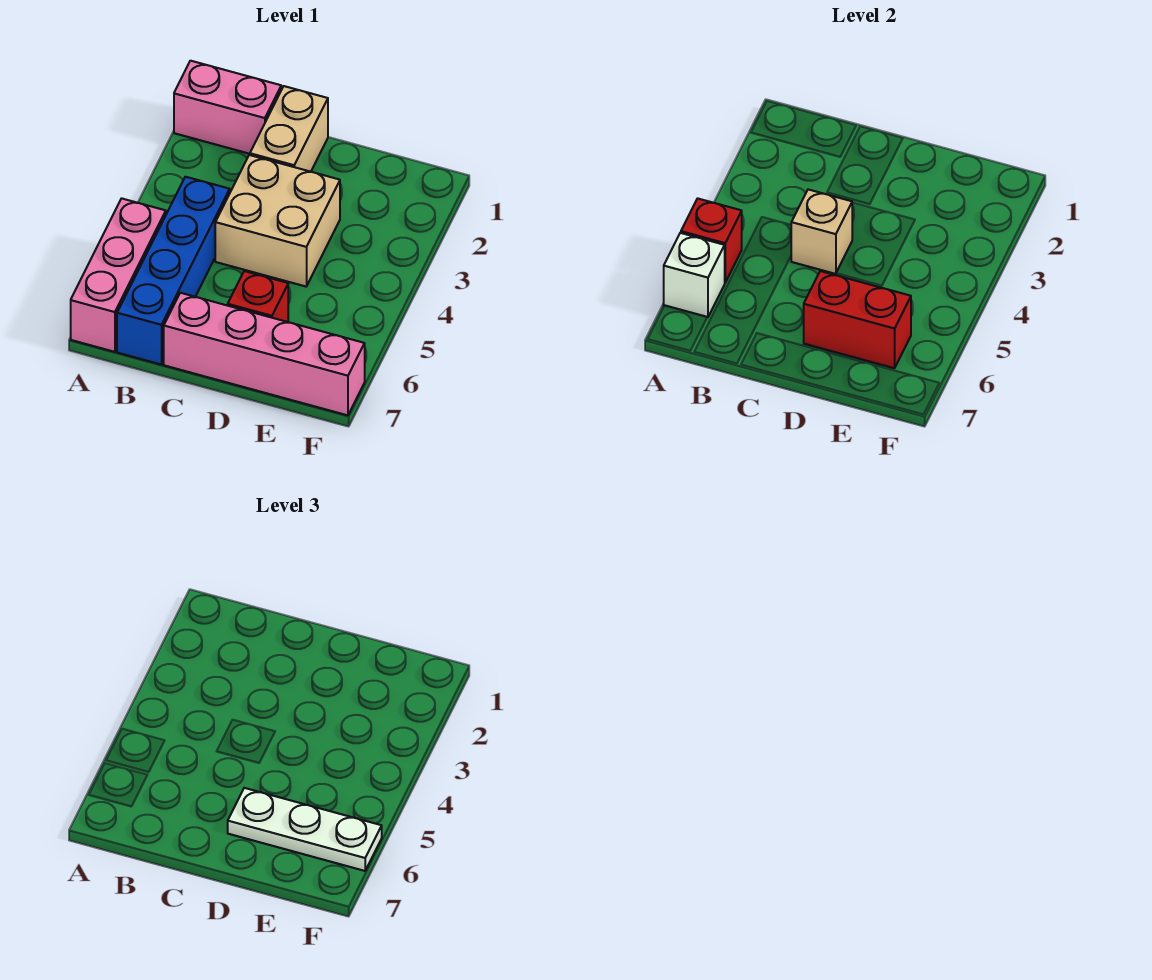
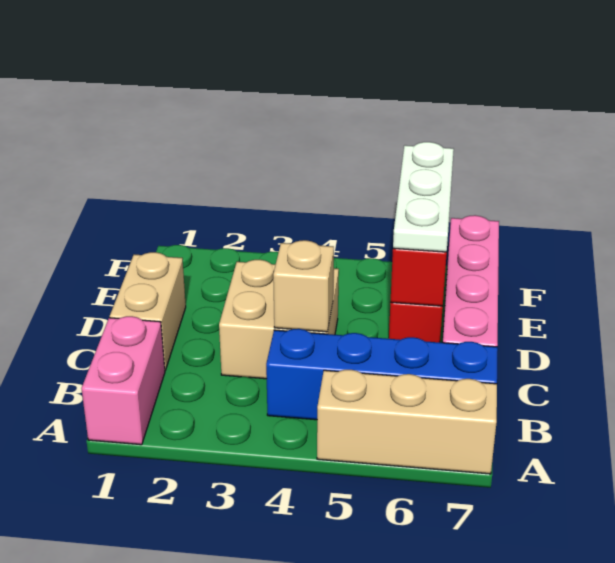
pink 1x3 brick [71,198,166,352] -> tan 1x3 brick [317,370,497,474]
red 1x1 brick [681,198,742,282] -> none
white 1x1 brick [664,233,725,317] -> none
tan 1x2 brick [250,86,328,172] -> tan 1x2 brick turned to [110,252,186,370]

